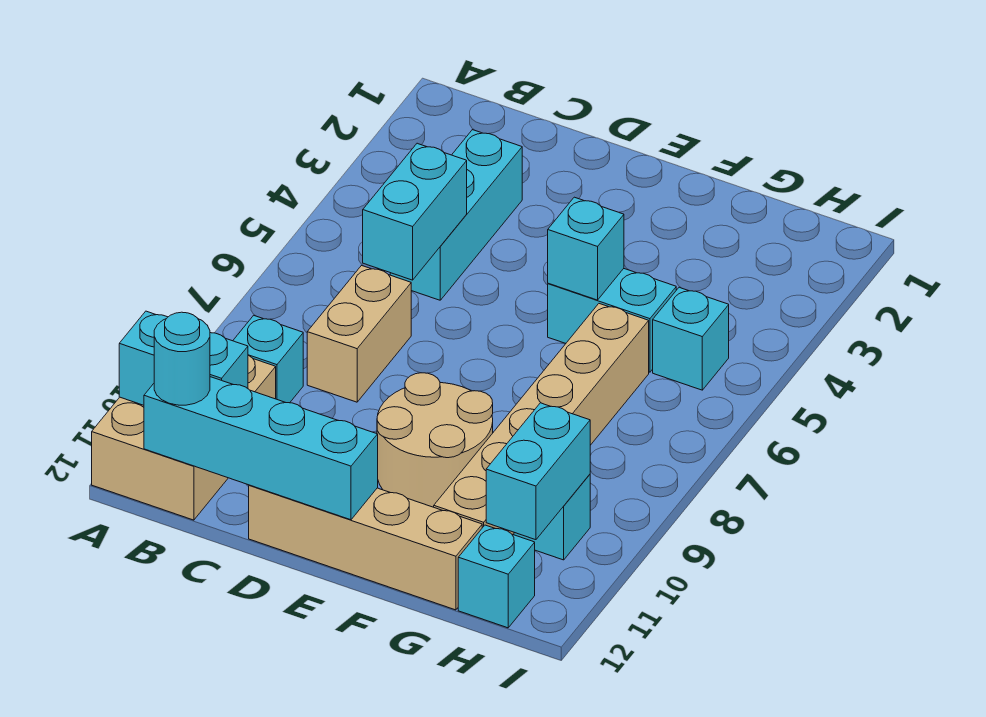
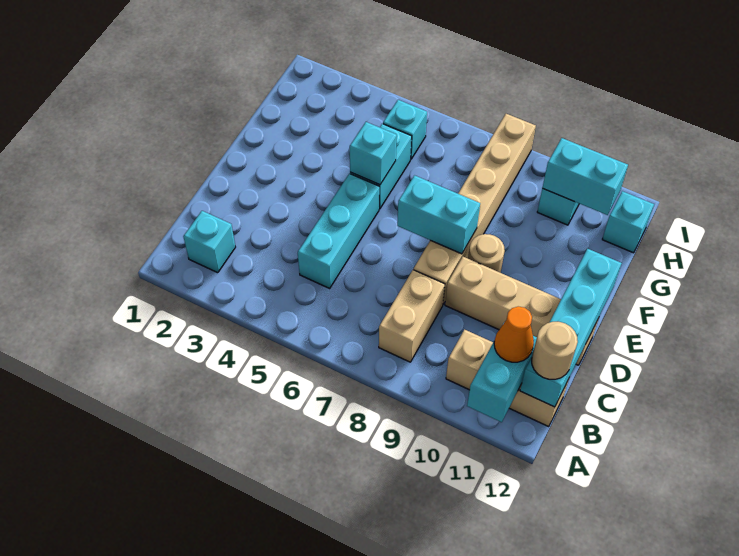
tan 2x3 brick [92,355,276,520] -> tan 1x3 brick [446,330,569,427]
cyan 1x1 brick [233,315,303,403] -> cyan 1x1 brick moved to [183,211,235,273]
none -> orange 1x1 cone [494,306,534,362]
cyan 1x1 round brick [154,312,210,405] -> tan 1x1 round brick [532,322,578,379]
cyan 1x3 brick [390,130,522,300] -> cyan 1x3 brick turned to [298,174,379,288]
cyan 1x2 brick [363,143,467,280] -> cyan 1x2 brick moved to [397,175,480,254]
tan 1x2 brick [307,266,411,402] -> tan 1x2 brick turned to [379,270,445,362]
tan 1x4 brick [249,485,482,610] -> tan 1x4 brick turned to [445,257,599,365]
tan 2x2 round brick [377,373,493,507] -> tan 1x1 round brick [468,234,505,273]
tan 1x6 brick [434,304,649,535] -> tan 1x6 brick turned to [414,114,536,304]

